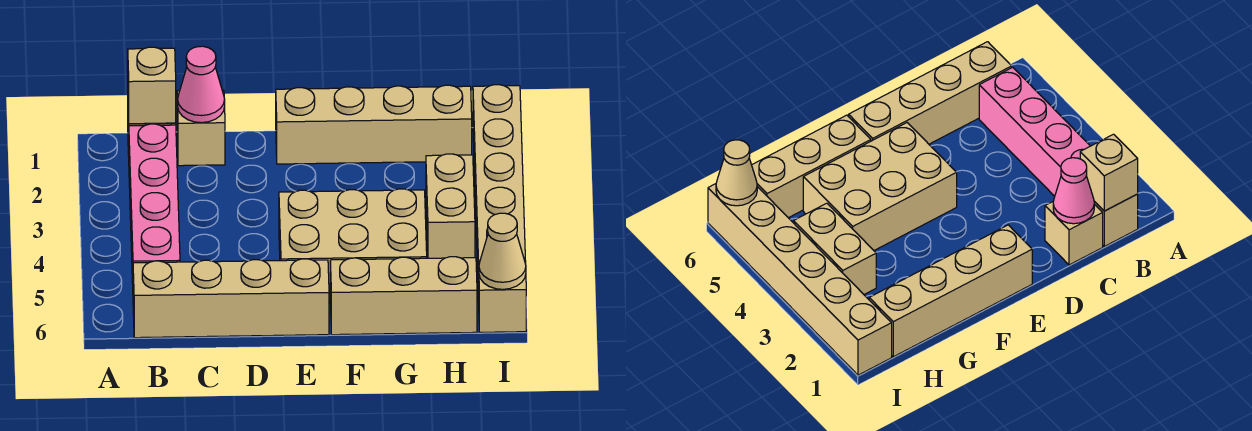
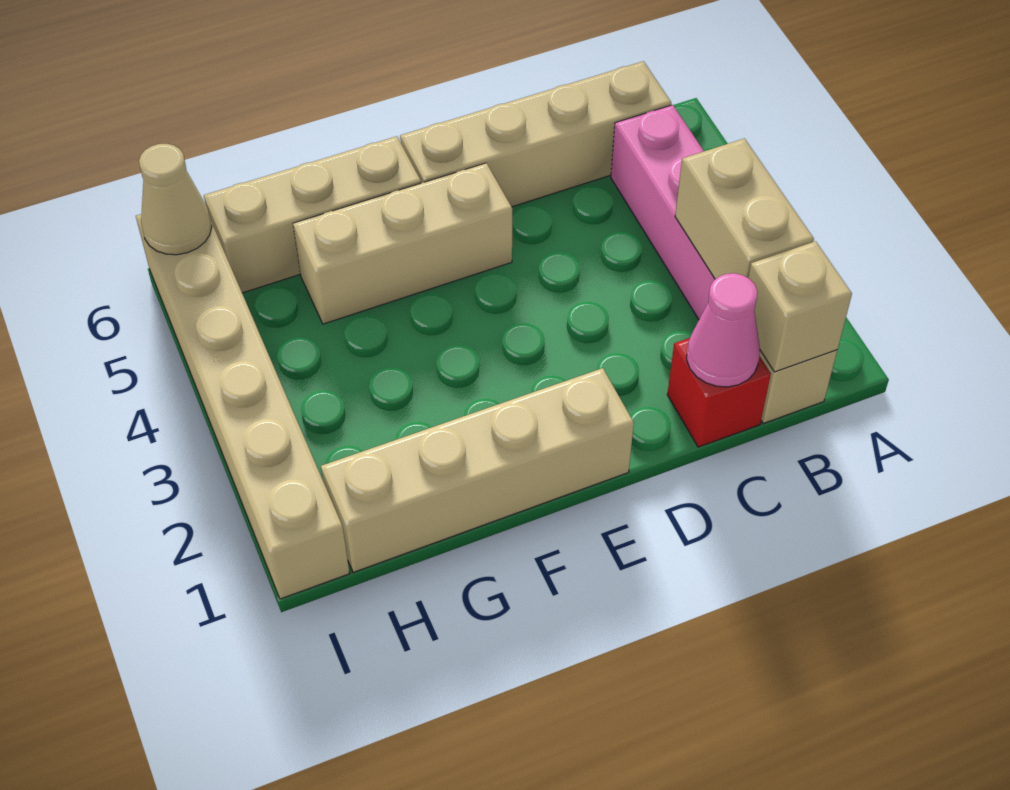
tan 1x1 brick [177,90,225,166] -> red 1x1 brick [667,338,771,447]
tan 2x3 brick [279,189,427,300] -> tan 1x3 brick [293,163,512,324]
tan 1x2 brick [426,154,475,258] -> tan 1x2 brick moved to [675,139,814,279]

